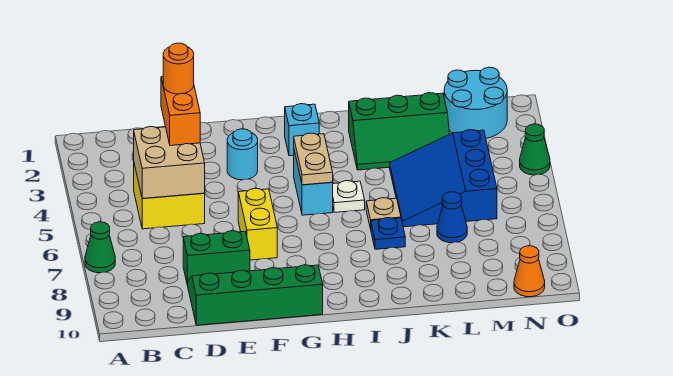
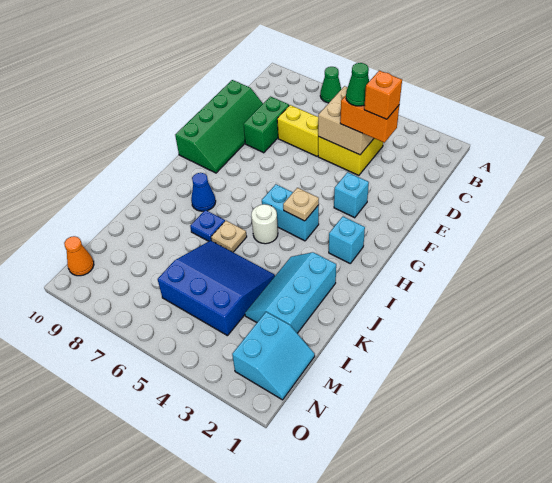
orange 1x1 round brick [163,43,194,94] -> orange 1x1 brick [364,71,402,119]
cyan 1x1 round brick [227,129,258,180] -> cyan 1x1 brick [334,172,369,218]
yellow 1x2 brick [238,188,277,260] -> yellow 1x2 brick moved to [277,105,318,156]
tan 1x2 plate [294,133,333,185] -> tan 1x1 plate [283,188,319,221]
white 1x1 plate [333,181,365,213] -> white 1x1 round brick [251,204,278,244]
green 2x3 slope [349,93,449,170] -> cyan 2x3 slope [245,252,336,333]
blue 1x1 cone [437,192,467,243] -> blue 1x1 cone moved to [191,173,216,211]
cyan 2x2 round brick [444,67,507,138] -> cyan 2x2 slope [232,312,315,400]
green 1x1 cone [520,124,550,175] -> green 1x1 cone moved to [346,63,369,106]

